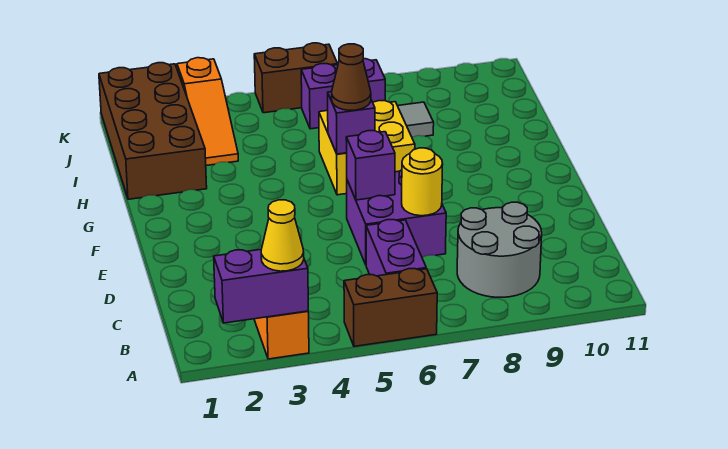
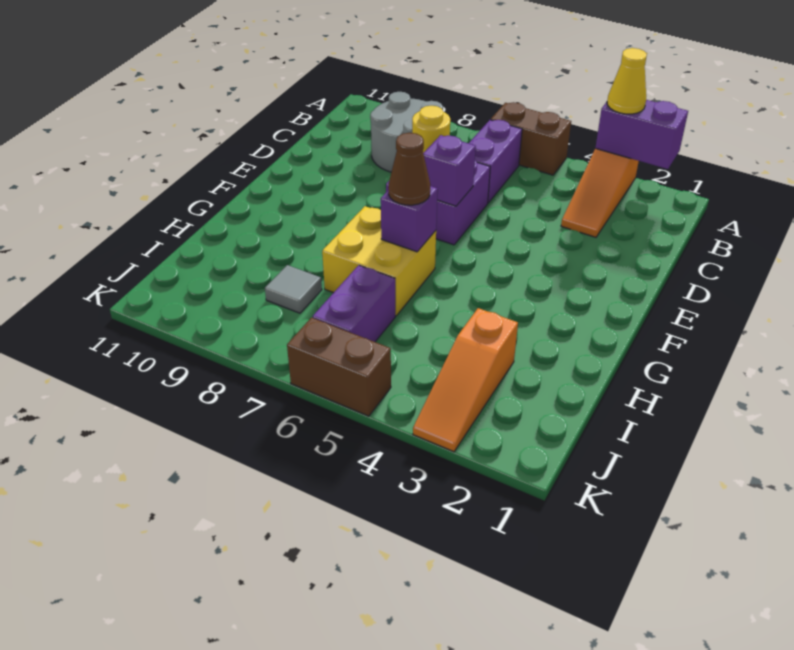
brown 2x4 brick [99,63,207,199] -> none
orange 1x3 slope [177,58,238,165] -> orange 1x3 slope turned to [413,308,518,452]
purple 1x2 brick [301,59,385,129] -> purple 1x2 brick turned to [313,265,395,342]

